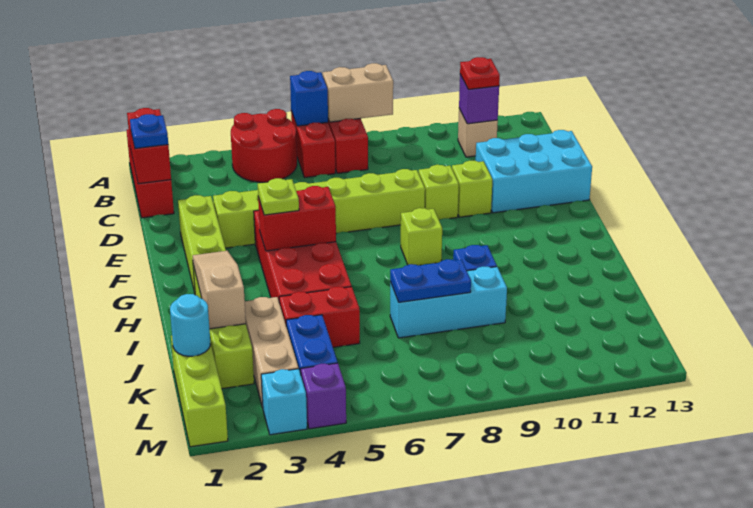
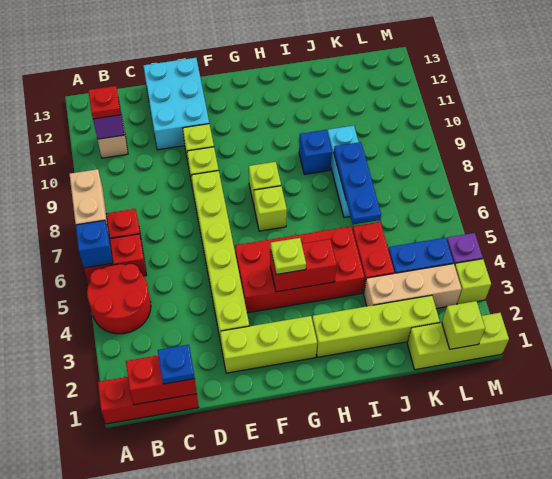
red 1x2 brick [258,186,336,251] -> red 1x2 brick turned to [270,239,337,292]
none -> lime 1x1 brick [254,186,287,231]
tan 1x3 slope [193,251,246,329] -> none
blue 1x2 plate [390,259,471,302] -> blue 1x3 plate [334,142,381,225]
cyan 1x1 round brick [170,294,210,356] -> none
none -> lime 1x1 brick [442,301,485,349]
cyan 1x1 brick [261,369,307,435] -> lime 1x1 brick [455,259,491,304]

